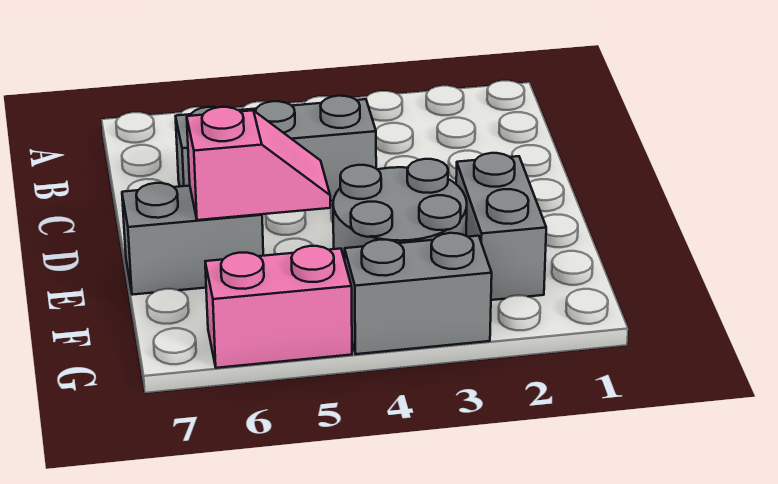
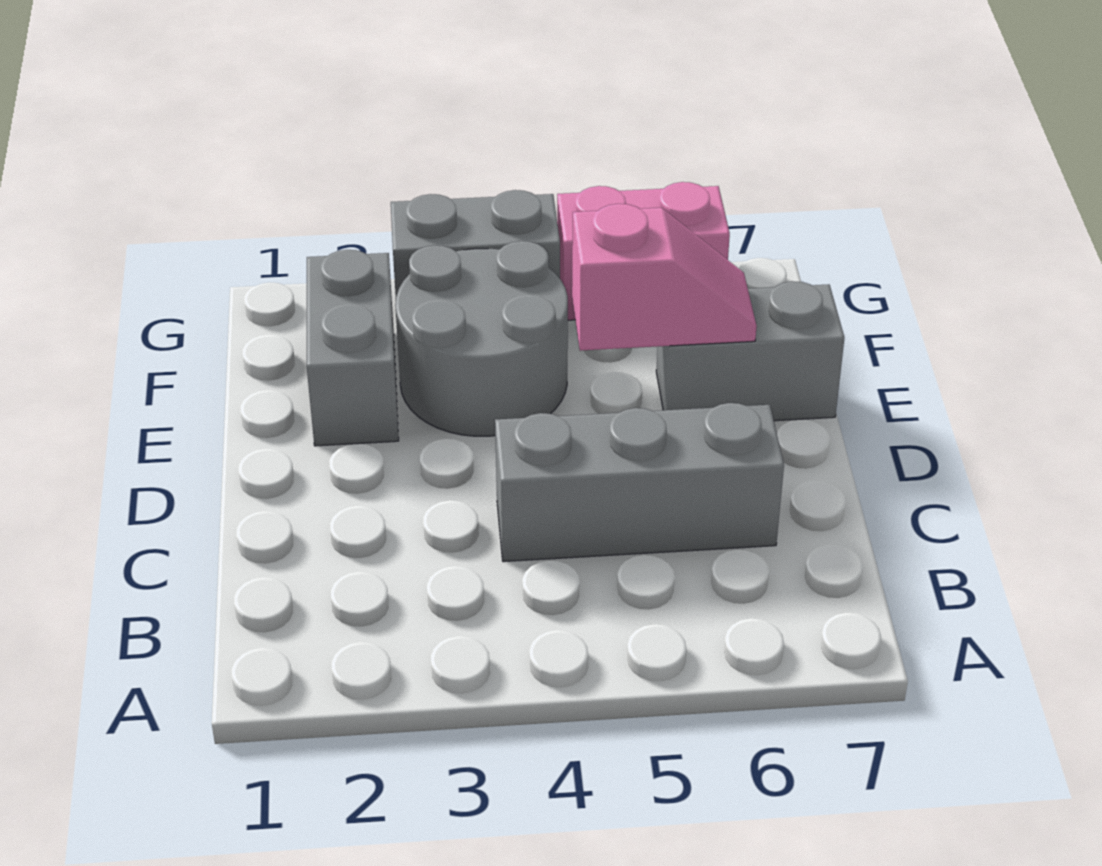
pink 1x2 slope [187,107,330,220] -> pink 1x2 slope turned to [572,204,757,351]

